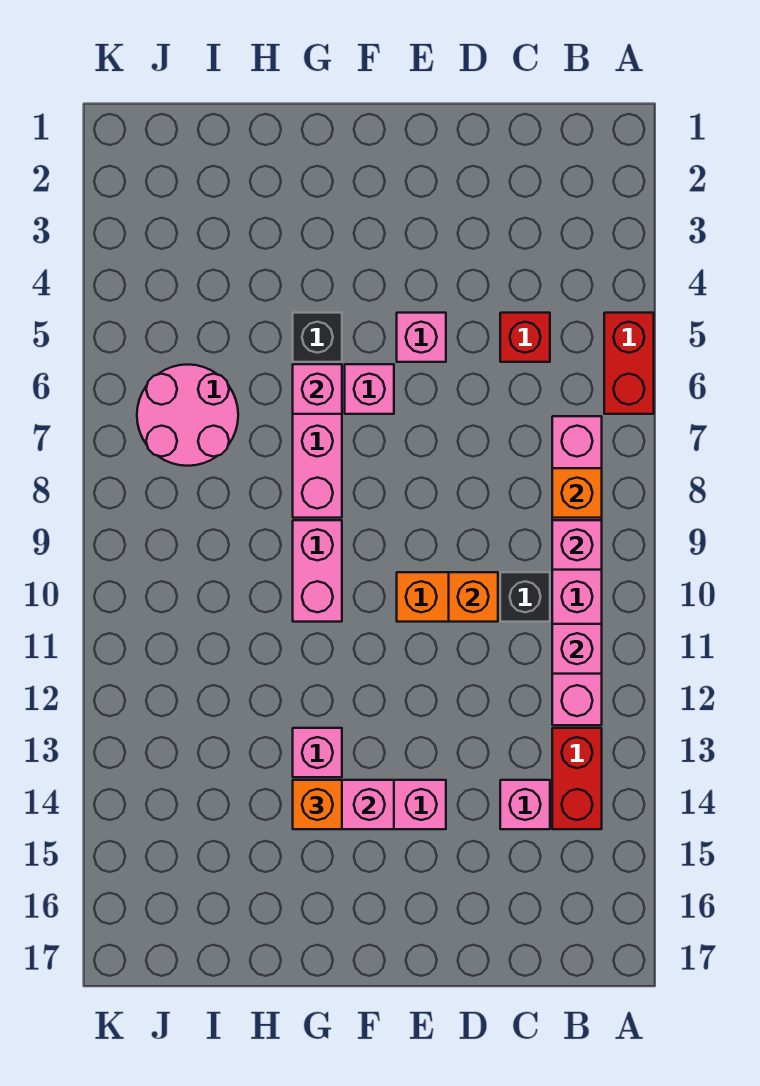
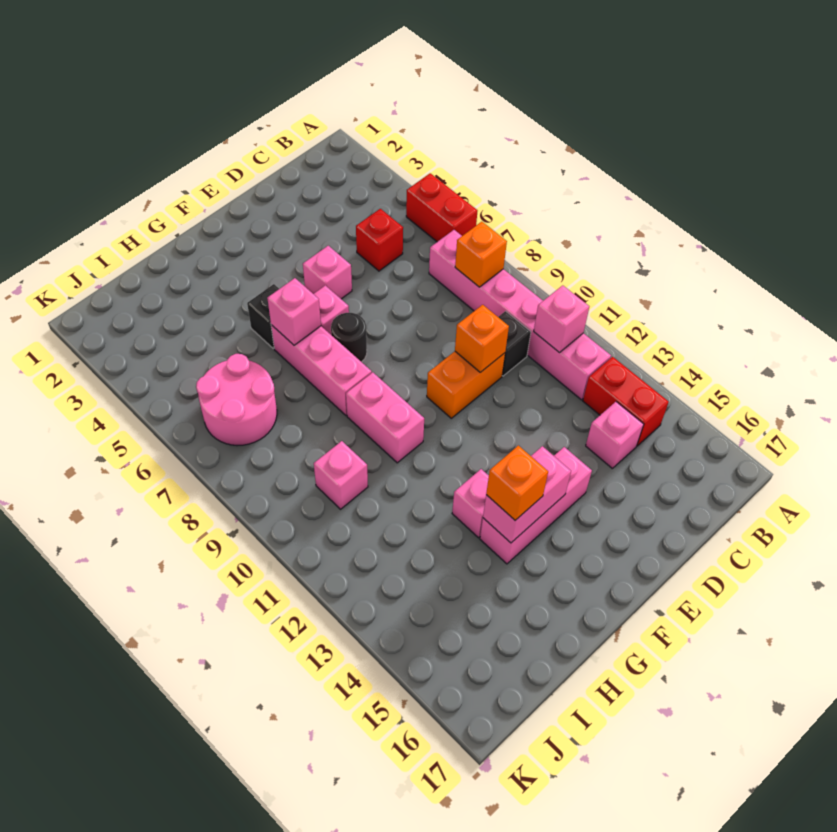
pink 1x1 brick [552,520,602,570] -> pink 1x1 brick moved to [314,441,368,509]
none -> black 1x1 round brick [331,313,367,362]

